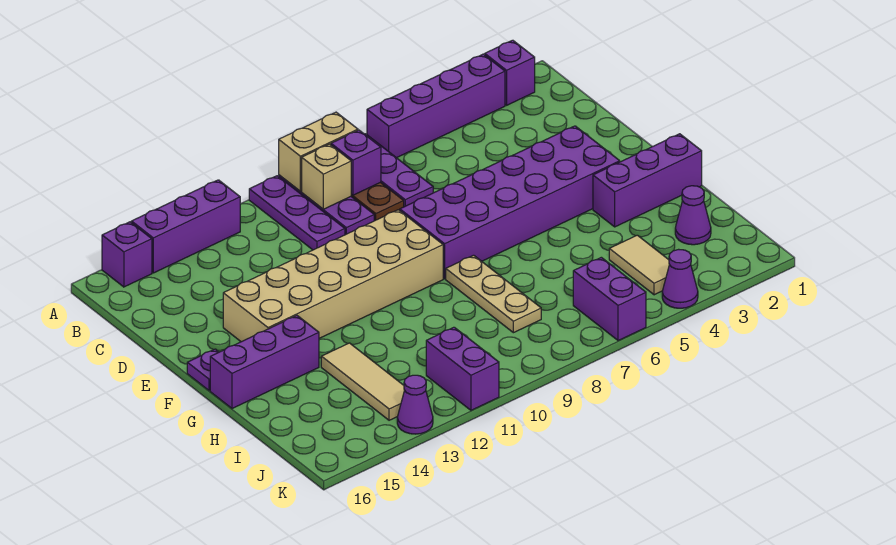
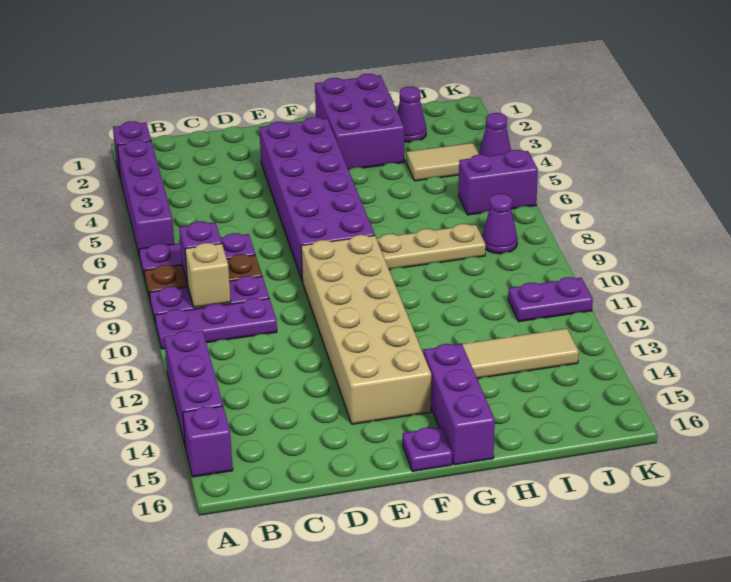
tan 1x2 brick [279,112,358,191] -> none
purple 1x3 brick [593,134,702,227] -> purple 2x3 brick [315,74,404,170]
purple 1x2 brick [426,327,499,410] -> purple 1x2 plate [508,277,593,322]
purple 1x1 cone [397,375,433,434] -> purple 1x1 cone moved to [482,194,517,254]

